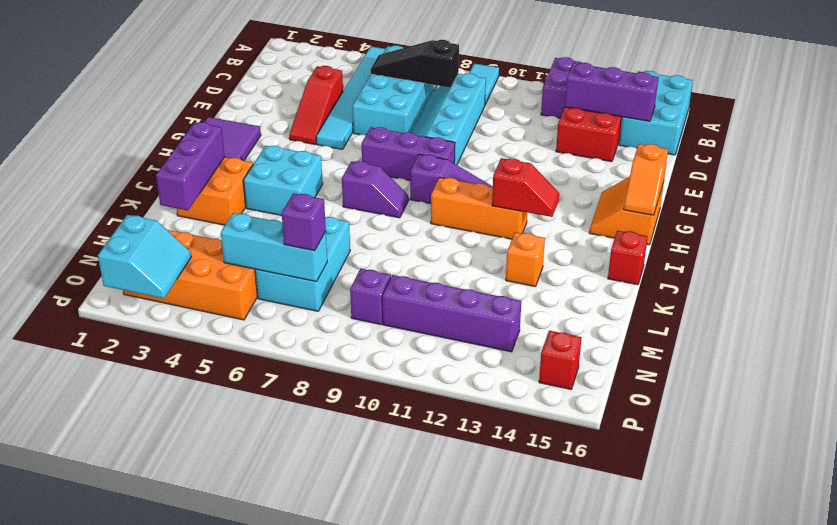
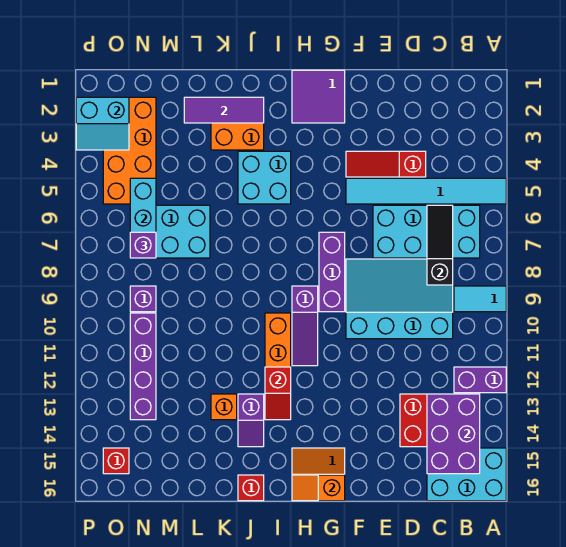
cyan 2x4 slope [411,74,486,165] -> cyan 3x4 slope [346,259,453,339]
purple 1x3 brick [565,63,658,121] -> purple 2x3 brick [427,394,480,474]
purple 1x2 slope [342,161,409,218] -> purple 1x2 slope moved to [238,394,264,447]
purple 1x3 brick [156,122,225,211] -> purple 1x3 tile [184,97,264,123]

